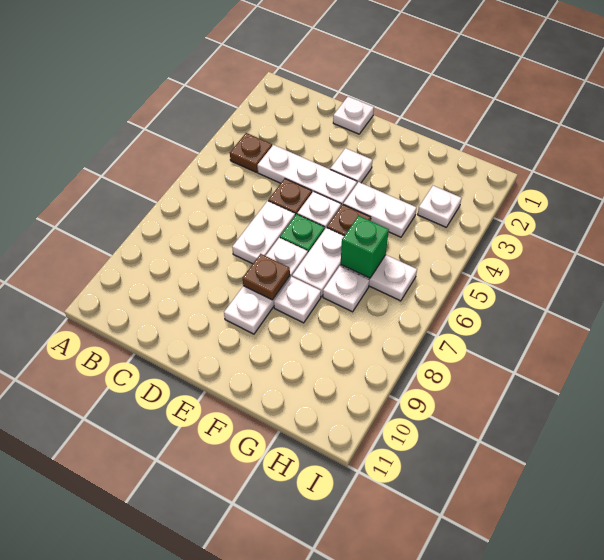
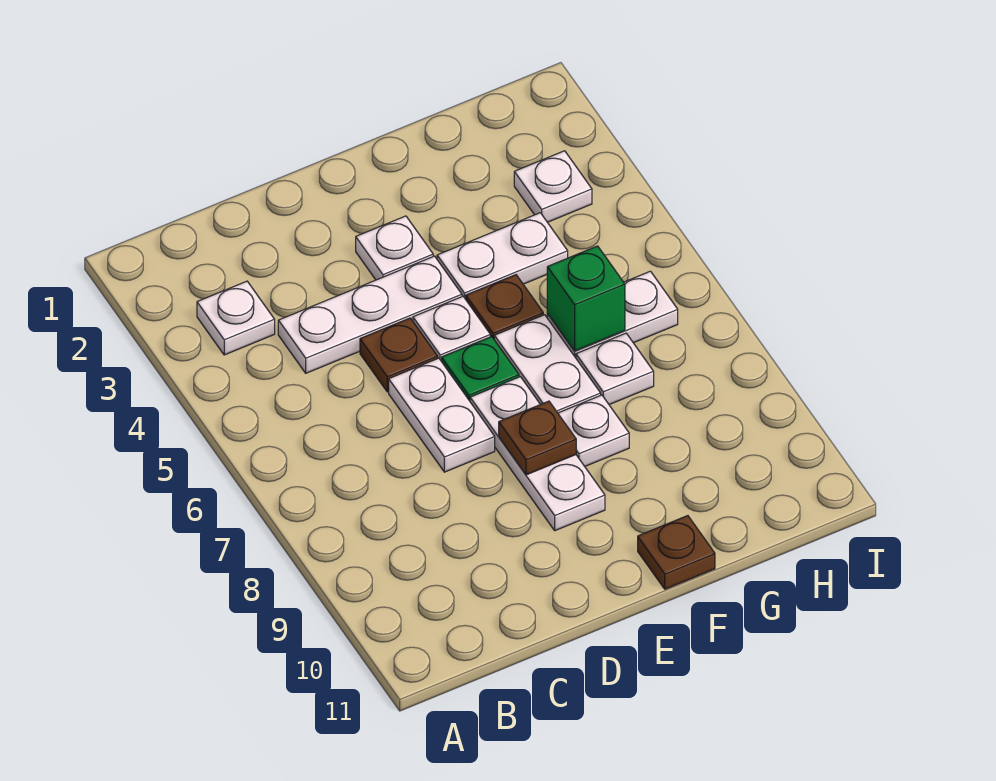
brown 1x1 plate [230,133,272,172] -> brown 1x1 plate moved to [638,516,715,589]
white 1x1 plate [333,97,374,134] -> white 1x1 plate moved to [197,281,275,355]

